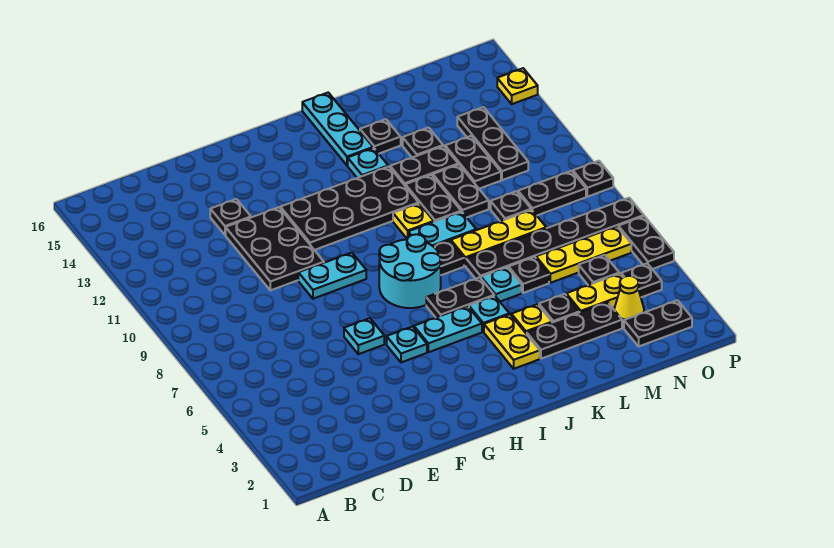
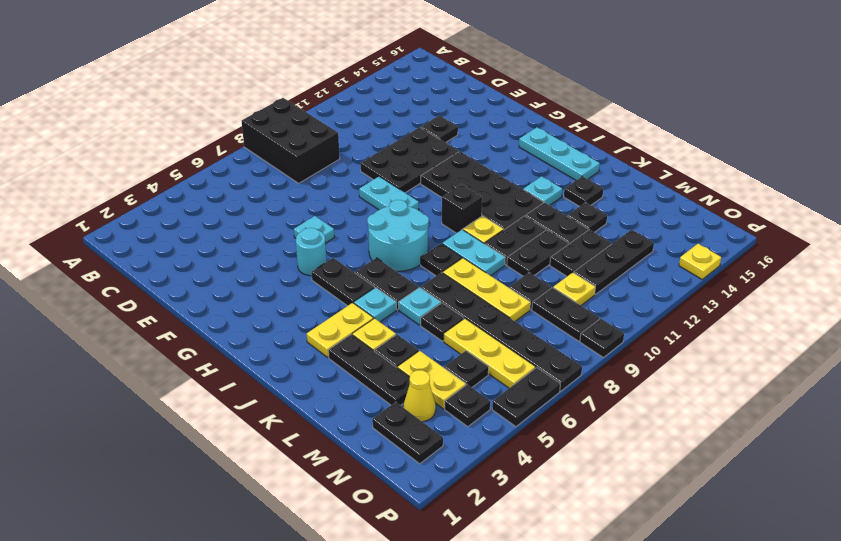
none -> black 2x3 brick [242,98,340,183]
cyan 1x1 plate [387,327,427,362] -> cyan 1x1 round brick [296,228,326,276]
cyan 1x2 plate [414,306,482,352] -> black 1x2 plate [312,258,375,306]
none -> black 1x1 brick [442,184,482,233]
cyan 1x3 plate [302,93,373,165] -> cyan 1x3 plate turned to [519,127,600,180]
none -> yellow 1x1 plate [553,273,595,305]

